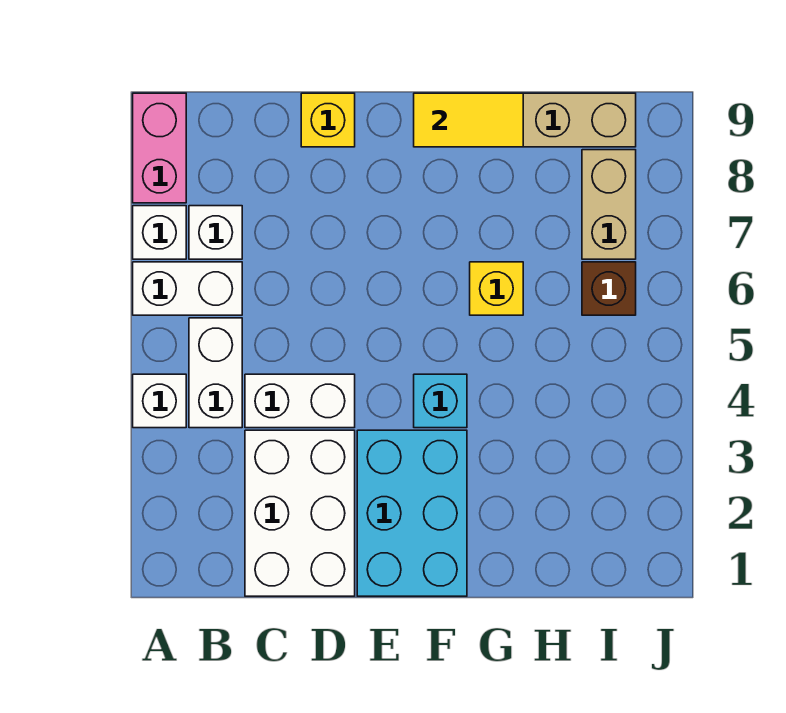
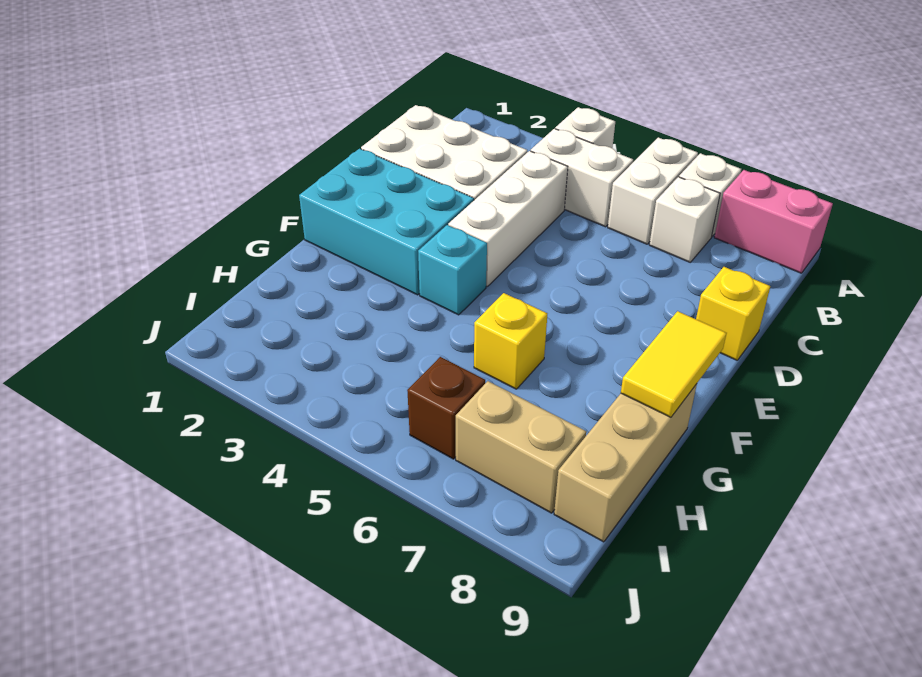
white 1x2 brick [245,374,355,428] -> white 1x3 brick [448,151,568,286]

